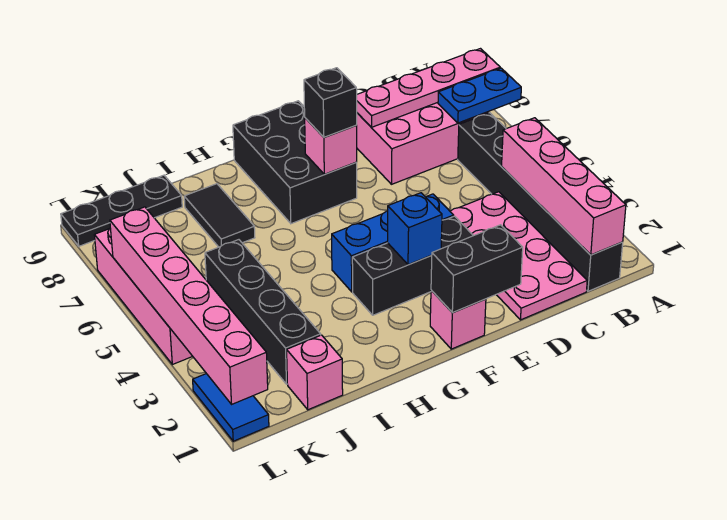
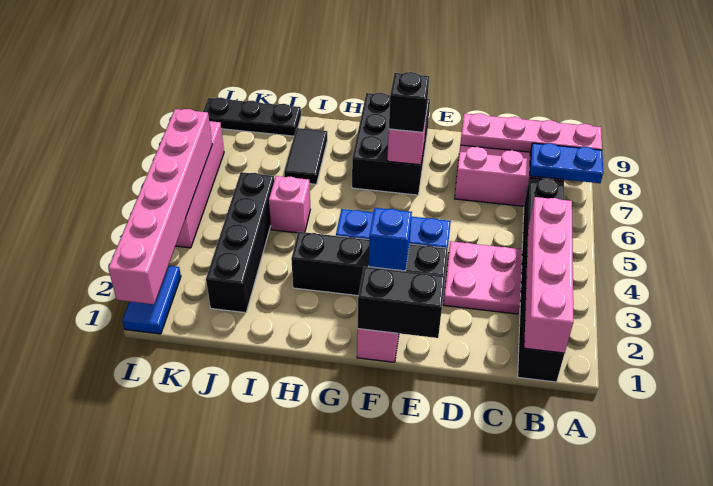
pink 2x4 plate [450,192,587,320] -> pink 2x2 plate [443,241,522,314]
black 1x3 brick [352,216,473,315] -> black 1x4 brick [291,232,448,296]
pink 1x1 brick [287,335,343,410] -> pink 1x1 brick moved to [269,176,310,233]

